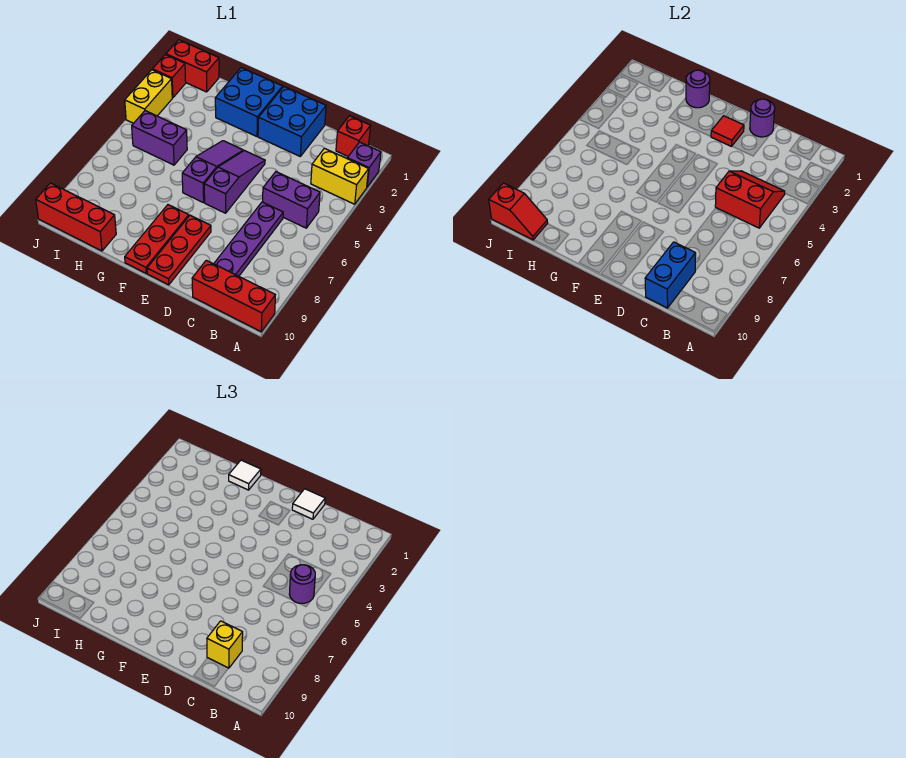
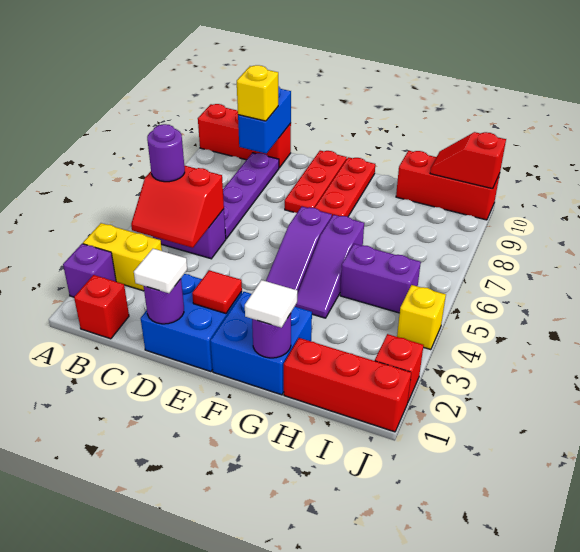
purple 1x3 slope [204,151,265,213] -> purple 1x3 slope moved to [295,215,364,318]
red 1x2 brick [166,40,219,92] -> red 1x3 brick [284,338,411,432]
yellow 1x2 brick [125,70,172,123] -> yellow 1x1 brick [397,285,446,350]

